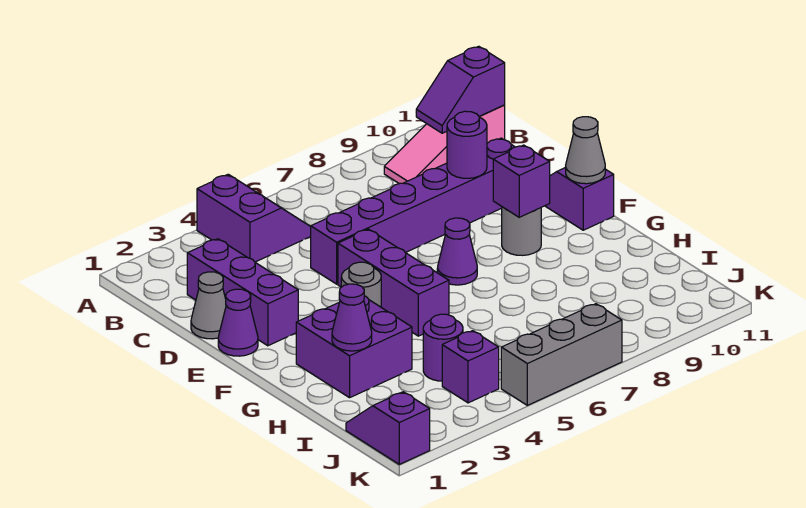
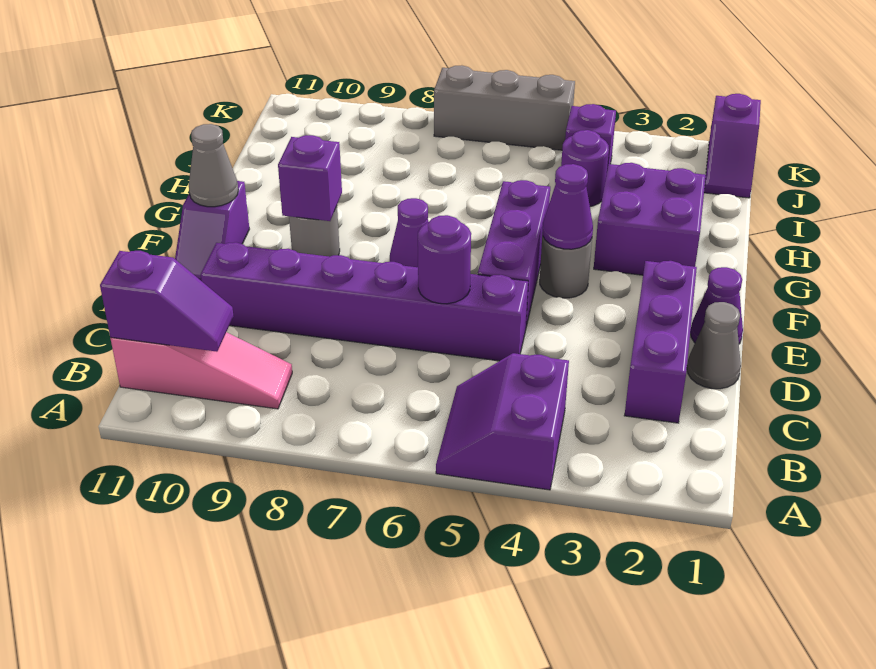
purple 1x1 round brick [447,111,487,178] -> purple 1x1 round brick moved to [418,215,471,304]
purple 1x1 cone [332,284,372,351] -> purple 1x1 cone moved to [543,164,593,249]

